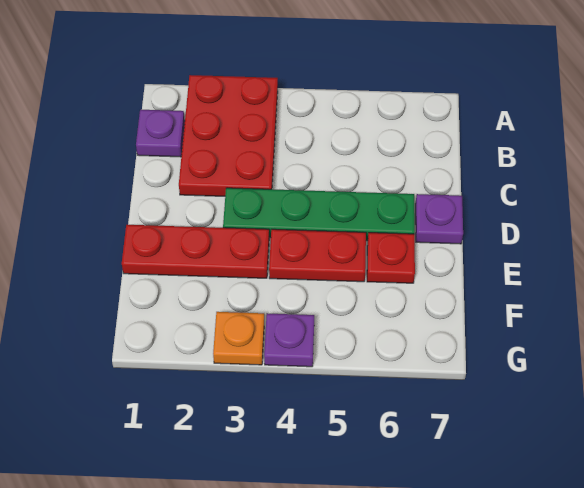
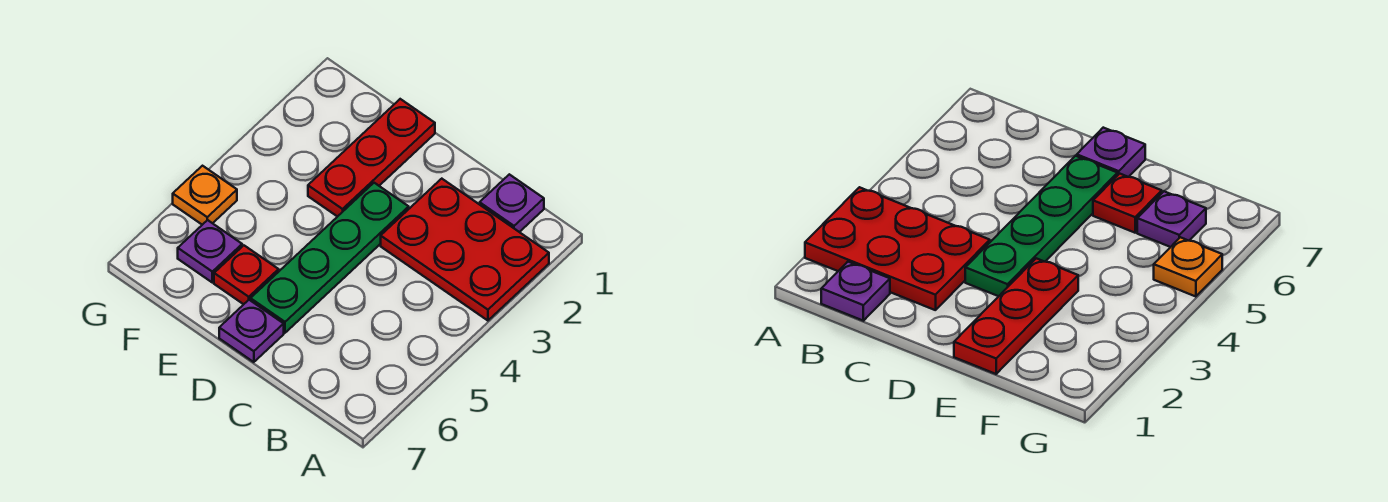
red 1x2 plate [269,229,366,282] -> none
orange 1x1 plate [213,312,264,365] -> orange 1x1 plate moved to [173,166,237,225]
purple 1x1 plate [264,313,314,367] -> purple 1x1 plate moved to [178,220,242,282]

